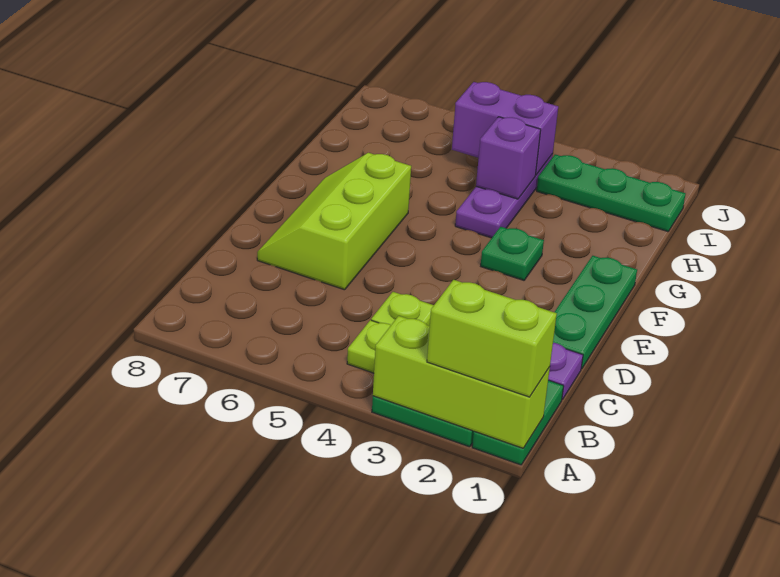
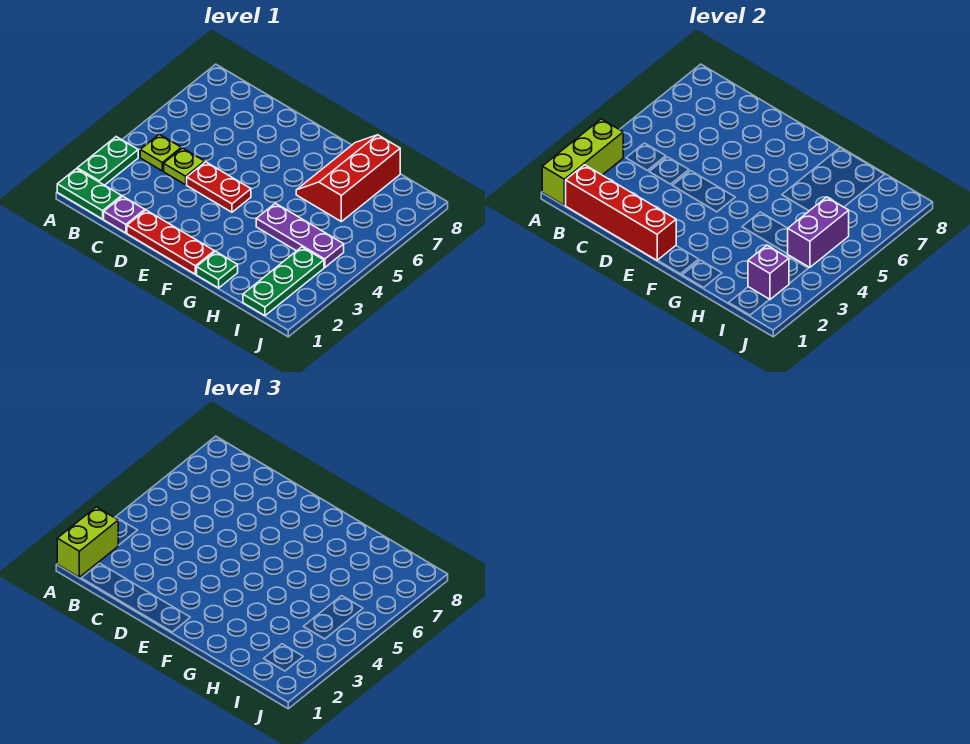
none -> red 1x4 brick [566,165,676,260]
green 1x3 plate [553,256,637,369] -> red 1x3 plate [127,210,214,274]
none -> red 1x2 plate [187,162,251,212]
lime 2x3 slope [257,153,411,290] -> none
green 1x1 plate [481,227,544,280] -> green 1x1 plate moved to [197,251,238,288]
none -> red 2x3 slope [296,135,400,222]
purple 1x1 brick [476,117,541,199] -> purple 1x1 brick moved to [748,245,789,300]

